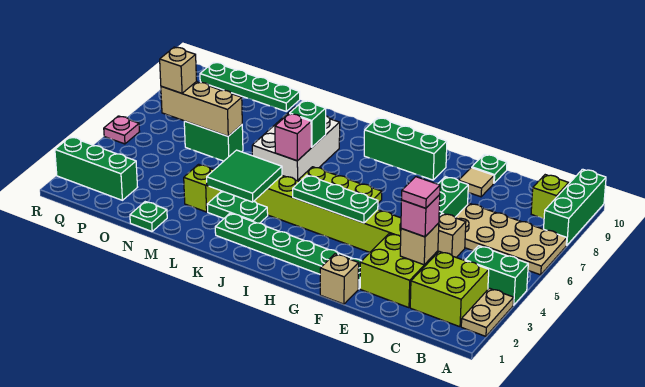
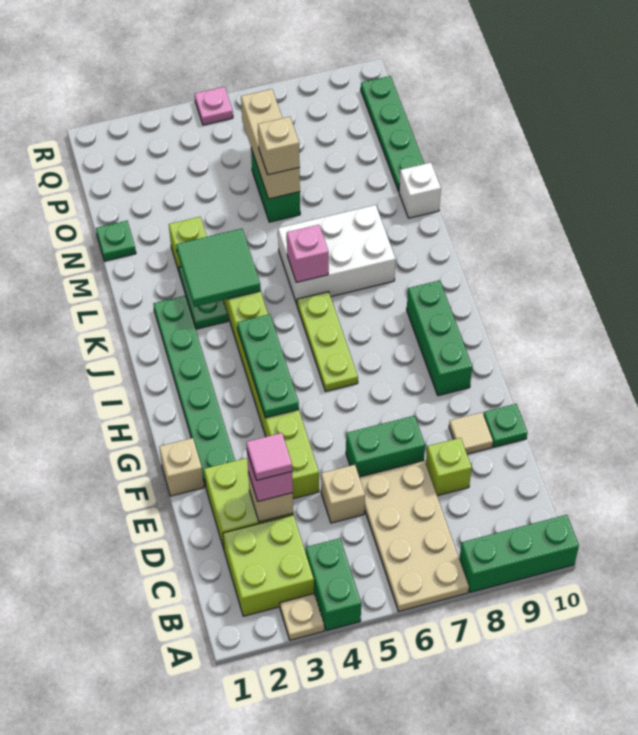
tan 1x2 plate [461,288,514,336] -> tan 1x1 plate [280,594,324,640]
lime 1x1 brick [531,175,569,219] -> lime 1x1 brick moved to [426,438,472,496]
green 1x1 brick [290,101,326,147] -> none
none -> white 1x1 brick [399,163,441,218]
green 1x3 brick [55,137,137,200] -> none
tan 1x1 brick [160,47,197,93] -> tan 1x1 brick moved to [258,117,300,175]

